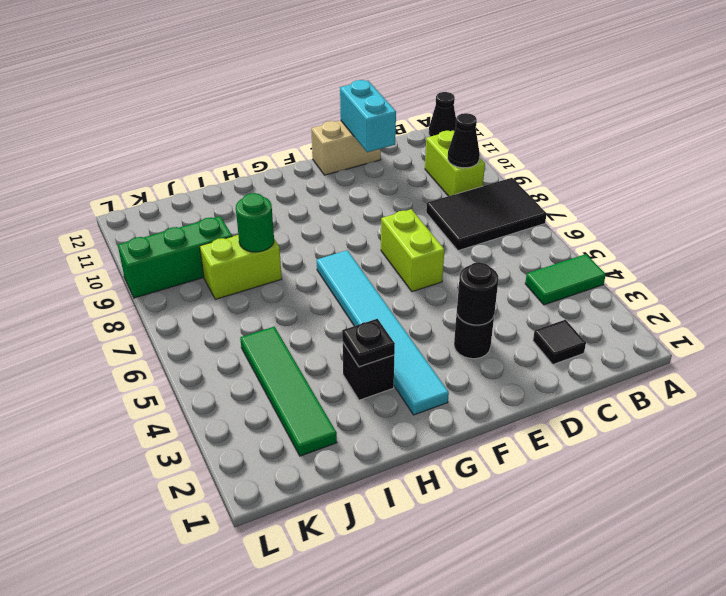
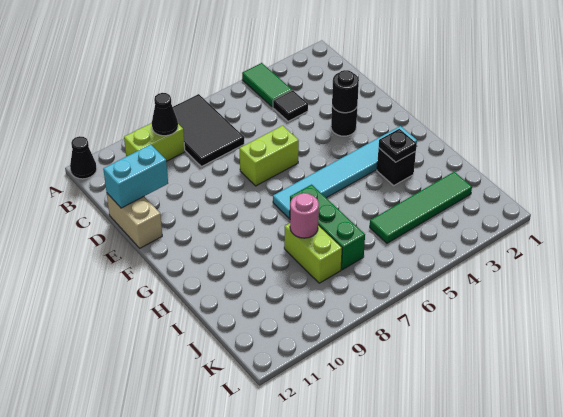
black 1x1 tile [533,320,586,364] -> black 1x1 tile moved to [273,90,308,121]
green 1x1 round brick [236,193,274,252] -> pink 1x1 round brick [290,193,319,238]
green 1x3 brick [118,216,232,298] -> green 1x3 brick moved to [290,185,365,270]

